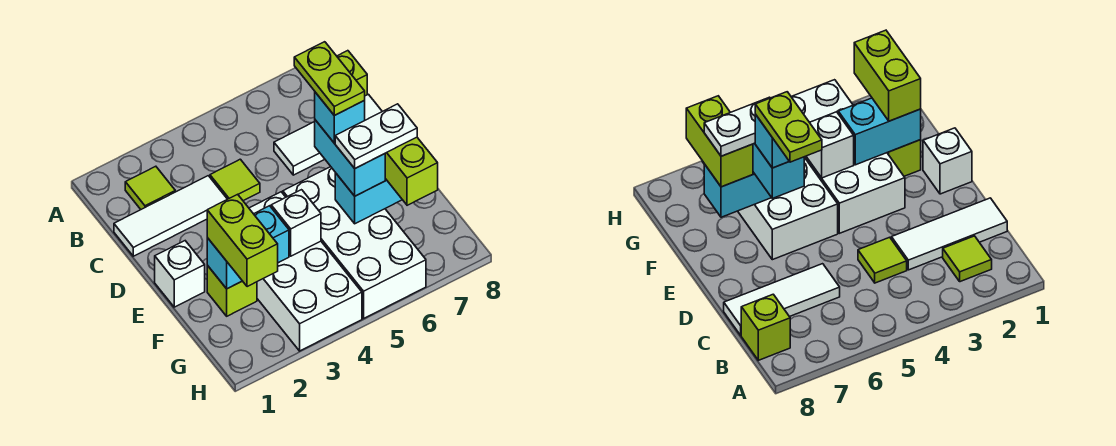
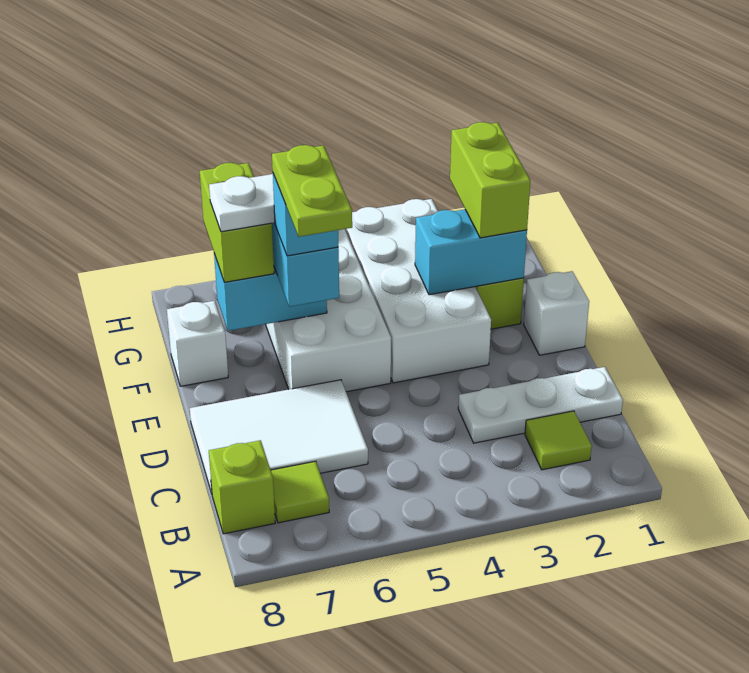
white 1x3 tile [114,176,227,256] -> white 1x3 plate [458,367,623,443]
lime 1x1 tile [210,159,260,201] -> lime 1x1 tile moved to [271,461,329,523]
white 1x3 tile [274,94,382,175] -> white 2x3 tile [190,380,368,493]
white 1x1 brick [271,190,321,256] -> white 1x1 brick moved to [167,301,228,386]

